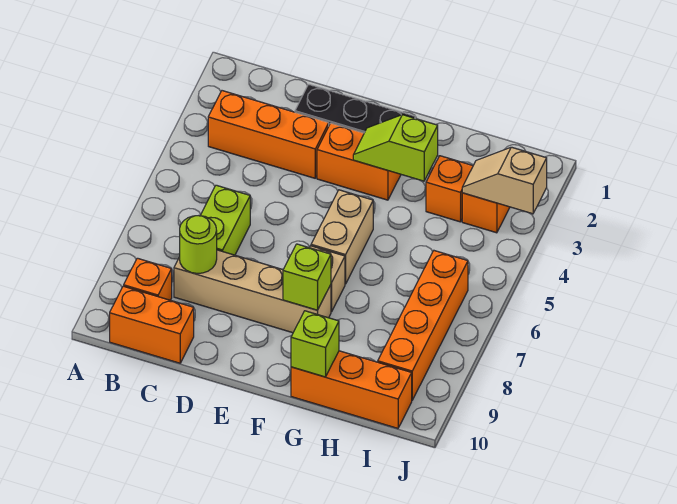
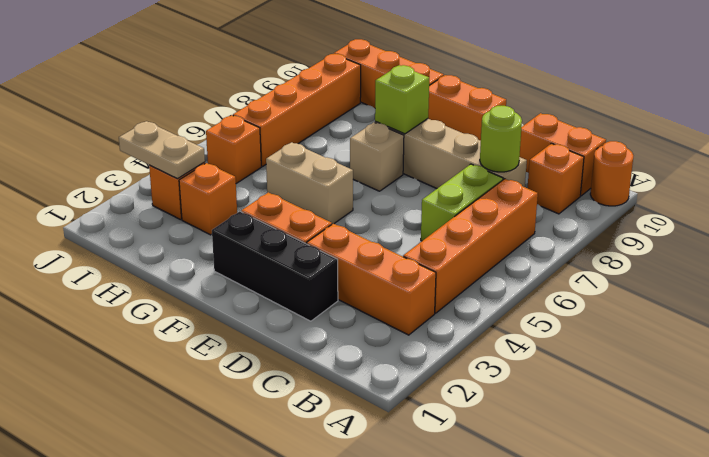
none -> orange 1x1 round brick [590,141,633,206]
none -> orange 1x4 brick [403,179,538,313]
none -> orange 1x2 brick [428,75,506,141]
lime 1x2 slope [353,115,438,181] -> none
tan 1x2 brick [311,190,373,284] -> tan 1x2 brick turned to [266,142,353,224]
lime 1x1 brick [291,311,339,377] -> none
tan 1x2 slope [462,147,547,214] -> tan 1x2 plate [119,121,205,179]
none -> orange 1x1 brick [206,115,261,184]

